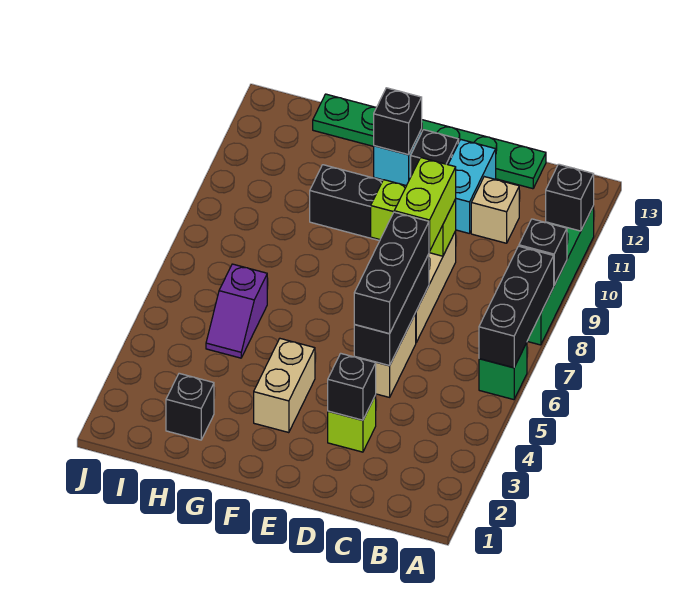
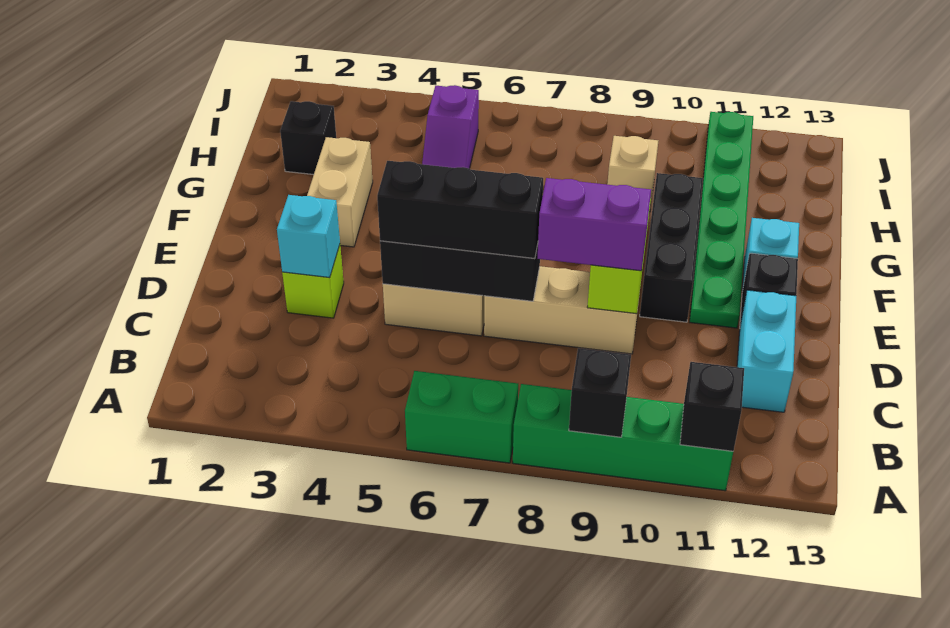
green 1x1 brick [479,343,527,400] -> green 1x2 brick [405,371,518,463]
black 1x3 brick [479,246,554,368] -> none
tan 1x1 brick [471,177,519,243] -> tan 1x1 brick moved to [607,136,658,212]
green 1x6 plate [313,94,546,189] -> green 1x6 plate moved to [690,112,753,328]
black 1x1 brick [328,353,376,420] -> cyan 1x1 brick [277,195,340,278]
lime 1x2 brick [394,158,456,252] -> purple 1x2 brick [538,178,651,271]
cyan 1x2 brick [448,139,496,234] -> cyan 1x2 brick turned to [737,290,796,412]
tan 1x2 brick [254,339,315,433] -> tan 1x2 brick turned to [307,137,373,247]
black 1x1 brick [374,88,422,155] -> none
purple 1x2 slope [206,264,267,358] -> purple 1x2 slope turned to [422,85,479,169]

